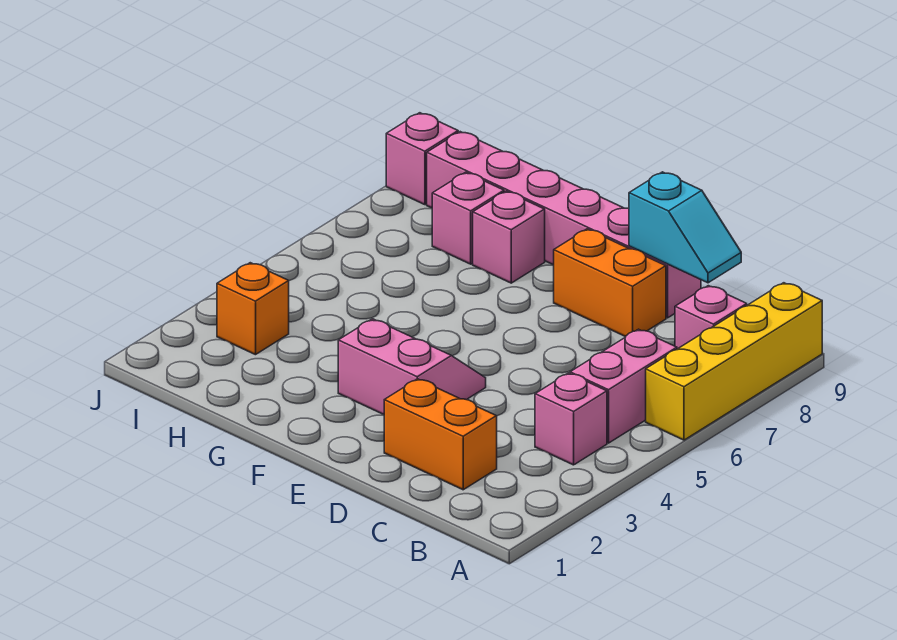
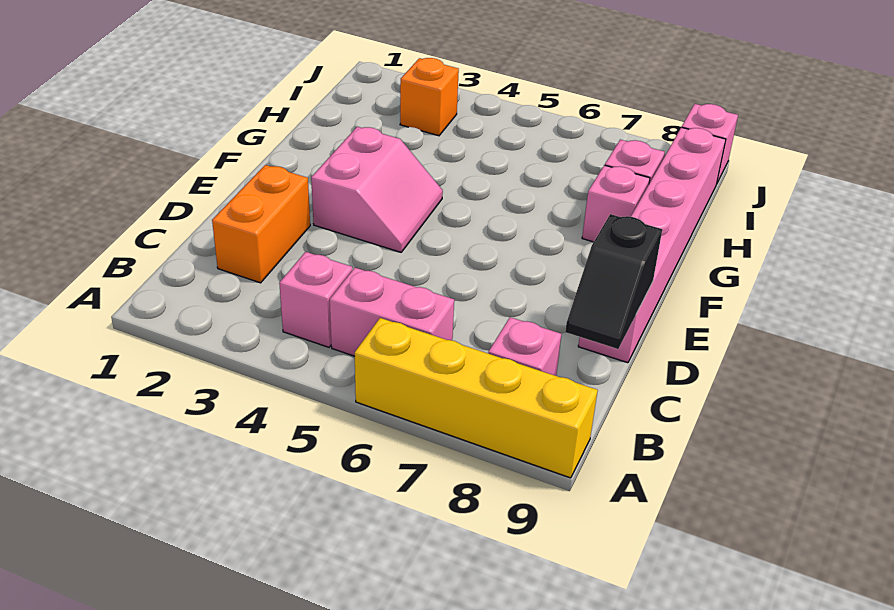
cyan 1x2 slope [629,172,741,283] -> black 1x2 slope [565,214,662,349]
orange 1x2 brick [554,229,666,337] -> none

